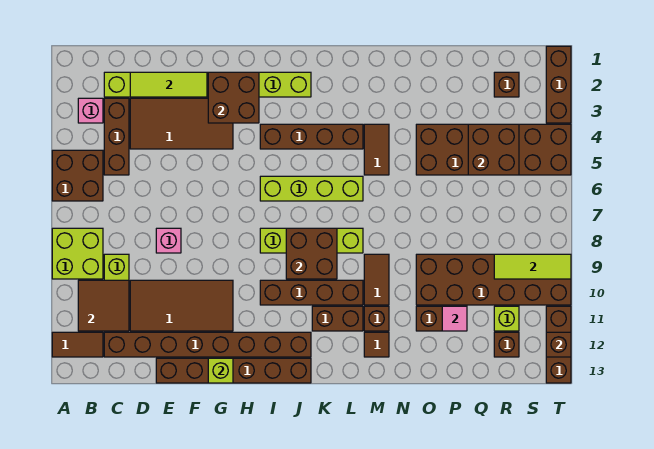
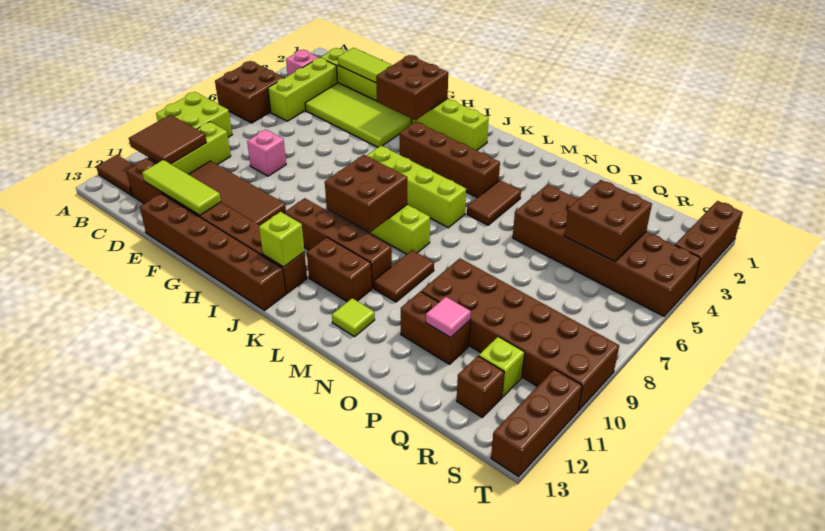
brown 1x3 brick [104,98,129,175] -> lime 1x3 brick [268,58,337,121]
brown 2x4 tile [130,98,233,149] -> lime 2x4 tile [305,83,412,147]
lime 1x1 brick [208,358,233,383] -> lime 1x1 brick moved to [259,212,304,267]
brown 1x1 brick [364,306,389,331] -> none
brown 1x1 tile [364,332,389,357] -> lime 1x1 tile [332,298,375,337]
brown 1x1 brick [494,72,519,97] -> none
lime 1x3 tile [494,254,571,279] -> lime 1x3 tile moved to [142,160,221,215]
brown 1x1 brick [546,332,571,357] -> none

